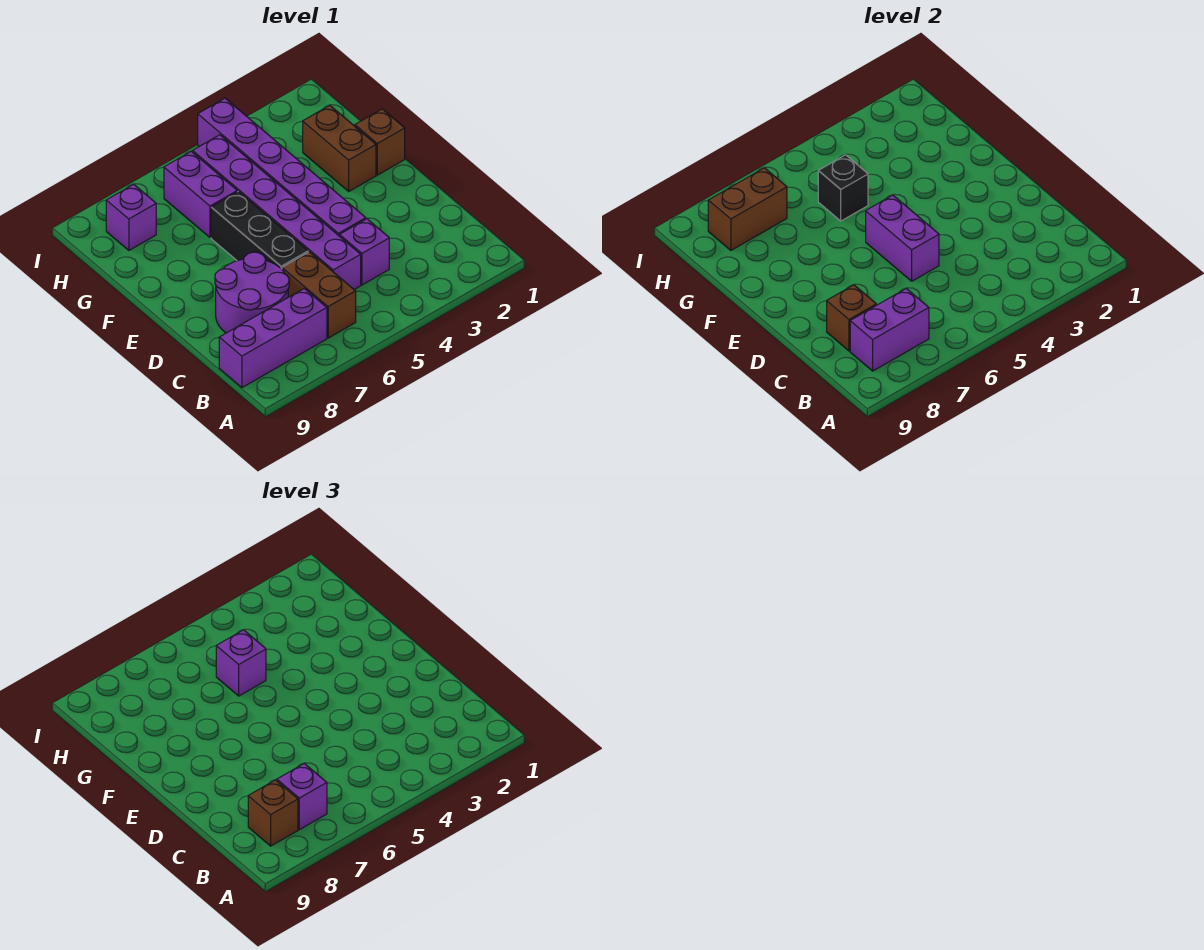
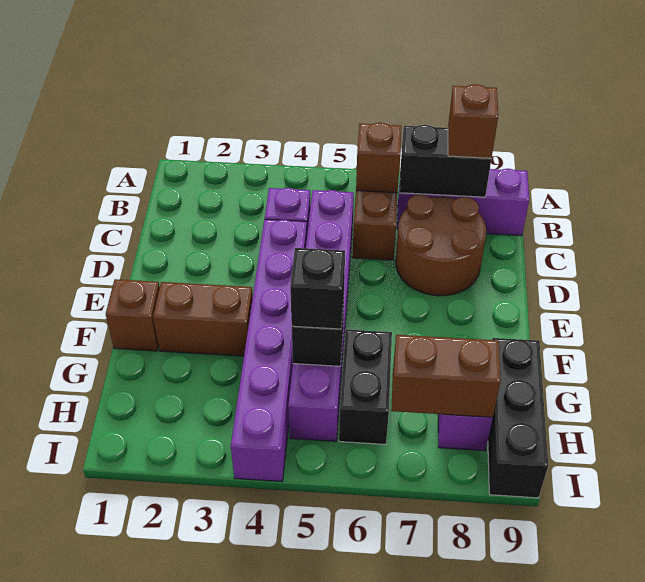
purple 1x2 brick [850,288,929,371] -> black 1x2 brick [400,125,491,197]
purple 1x1 brick [277,763,327,830] -> none
purple 2x2 round brick [215,252,289,333] -> brown 2x2 round brick [396,195,486,296]
brown 1x1 brick [827,285,876,351] -> brown 1x1 brick moved to [356,123,401,193]
purple 1x2 brick [866,195,939,281] -> none
black 1x3 brick [211,192,308,269] -> black 1x3 brick moved to [488,338,548,498]
brown 1x2 brick [303,105,376,191] -> brown 1x2 brick turned to [153,282,253,356]
purple 1x1 brick [216,630,266,696] -> black 1x1 brick [290,248,345,329]
purple 1x2 brick [164,151,237,238] -> black 1x2 brick [339,329,392,444]

